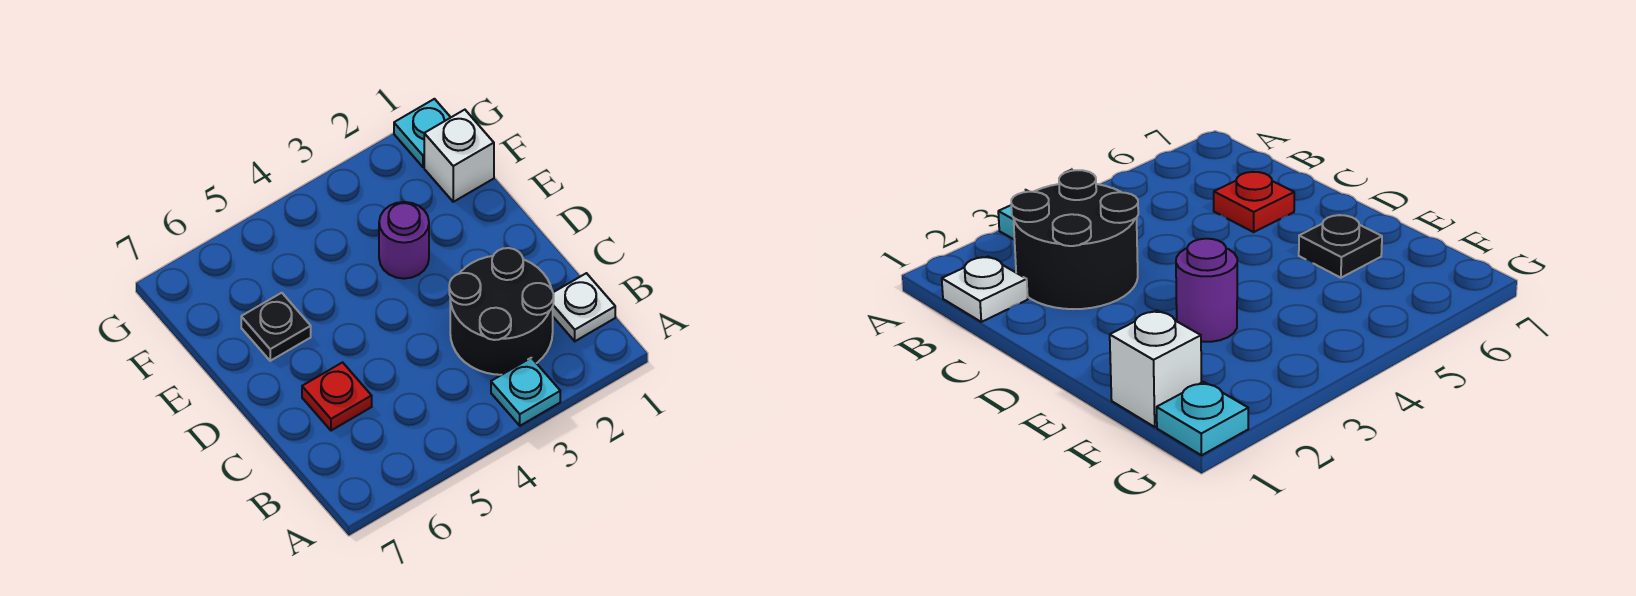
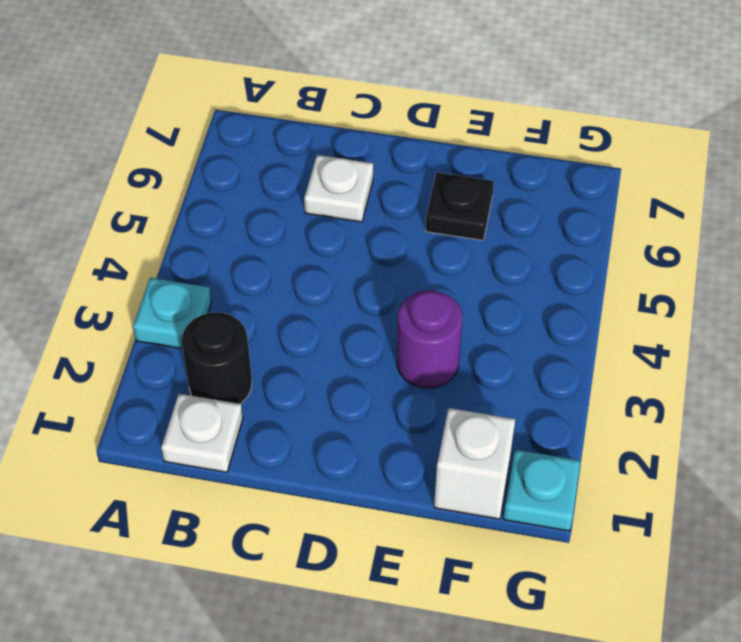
black 2x2 round brick [449,248,554,375] -> black 1x1 round brick [182,312,252,404]
red 1x1 plate [302,362,372,431] -> white 1x1 plate [304,155,373,222]

